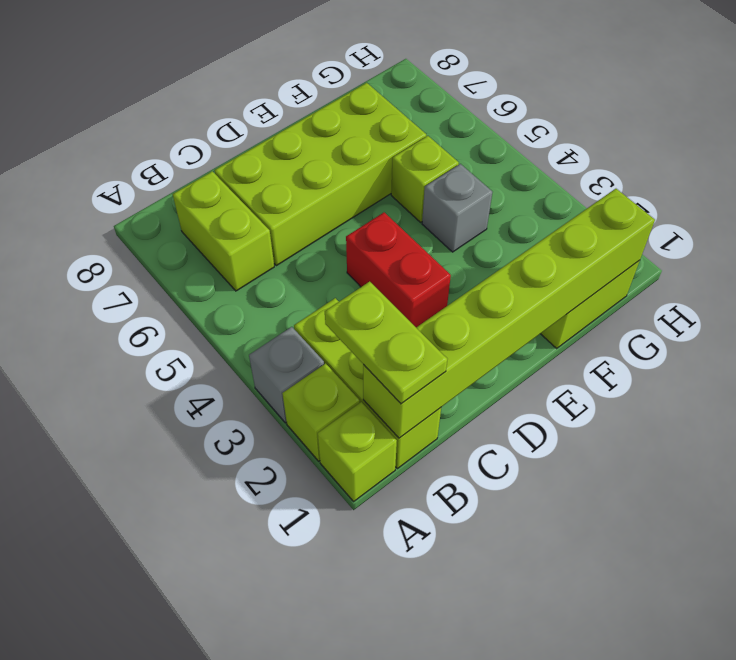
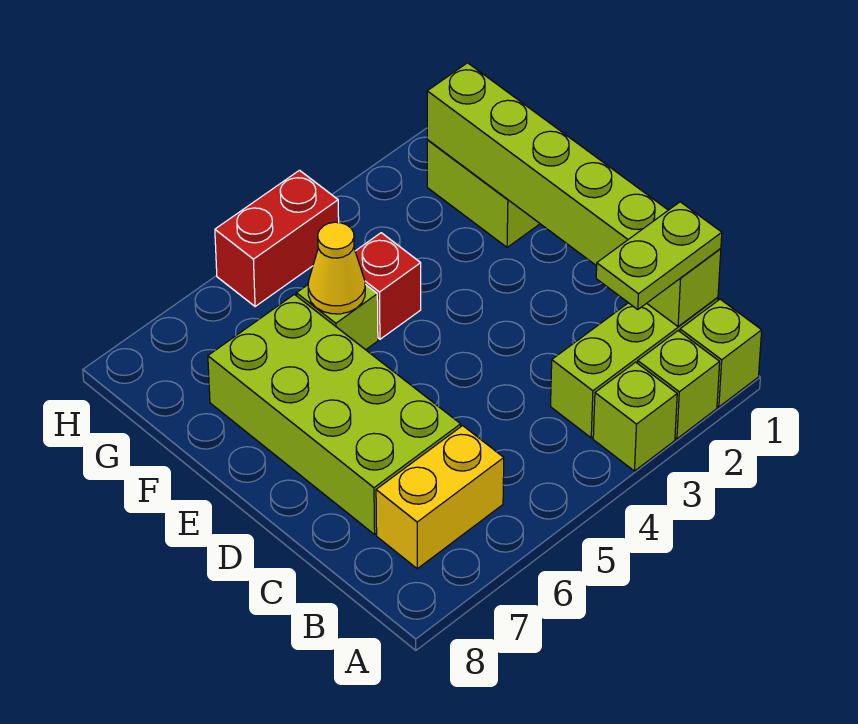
grey 1x1 brick [249,327,324,423] -> lime 1x1 brick [593,362,677,471]
lime 1x2 brick [173,171,274,291] -> yellow 1x2 brick [376,426,504,569]
red 1x2 brick [346,212,451,327] -> red 1x2 brick moved to [215,170,339,307]
grey 1x1 brick [422,164,492,252] -> red 1x1 brick [355,233,421,339]
none -> yellow 1x1 cone [308,222,365,314]

